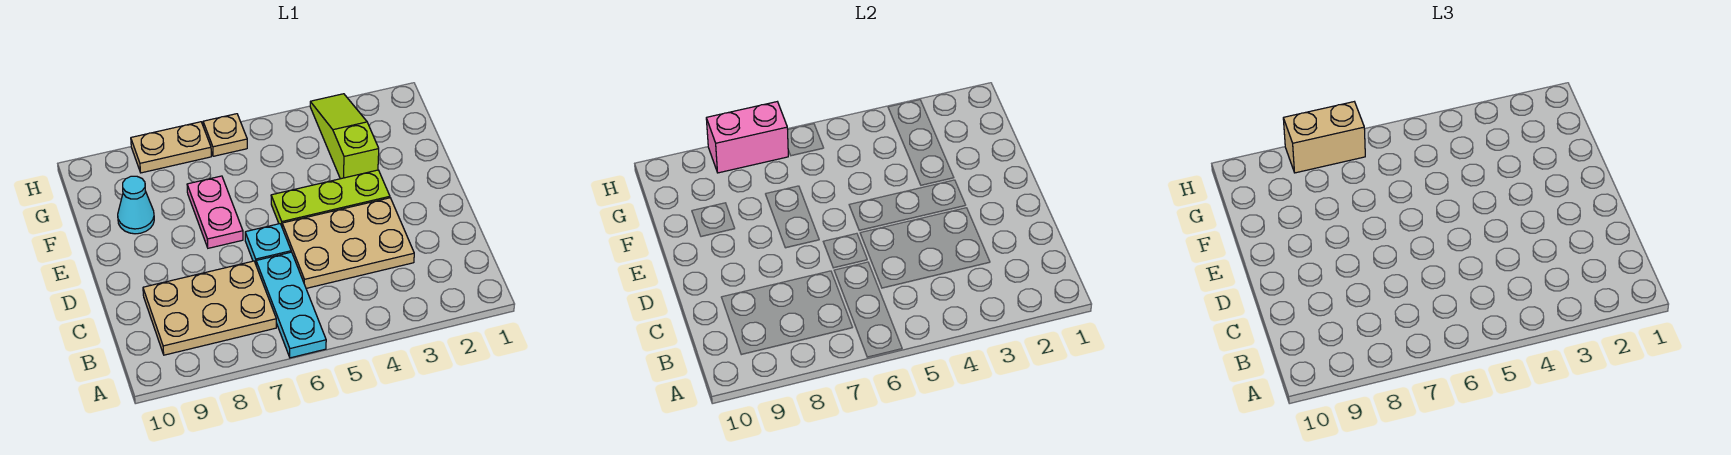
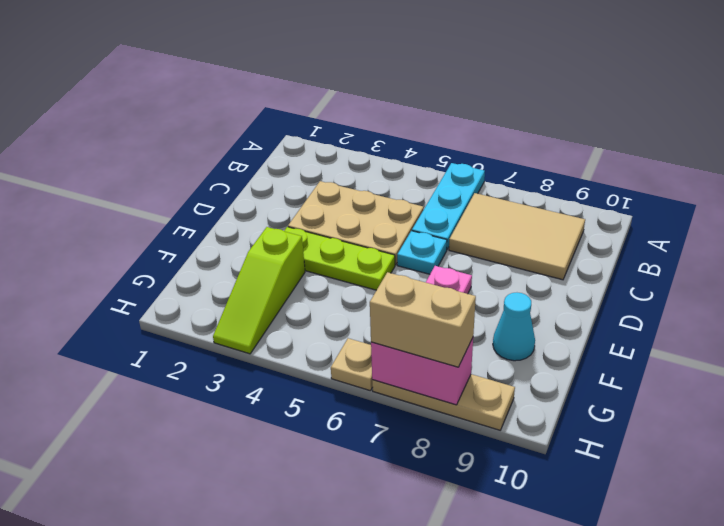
tan 2x3 plate [143,261,276,355] -> tan 2x3 tile [449,193,585,280]
tan 1x2 plate [131,122,211,173] -> tan 1x3 plate [372,374,515,430]

